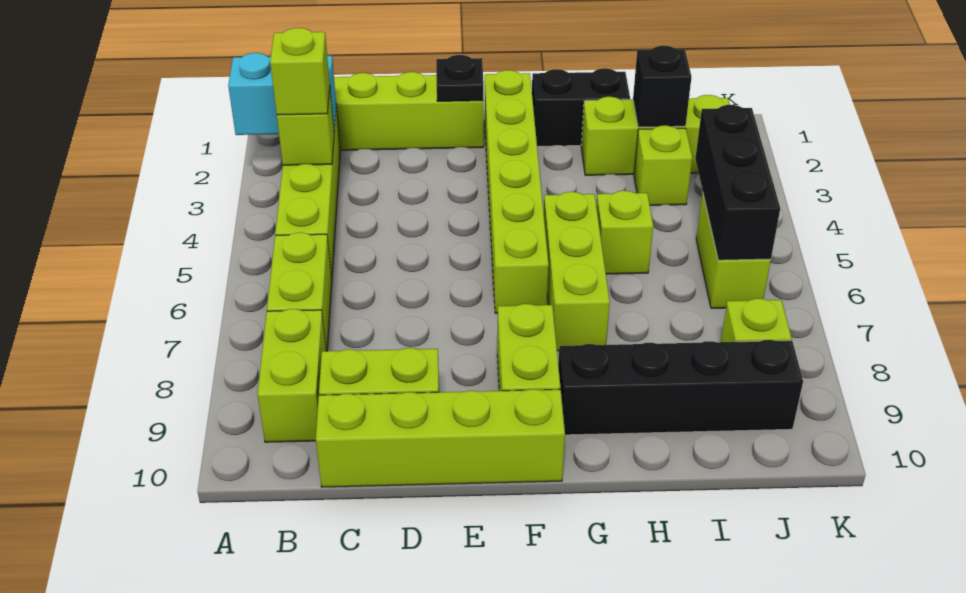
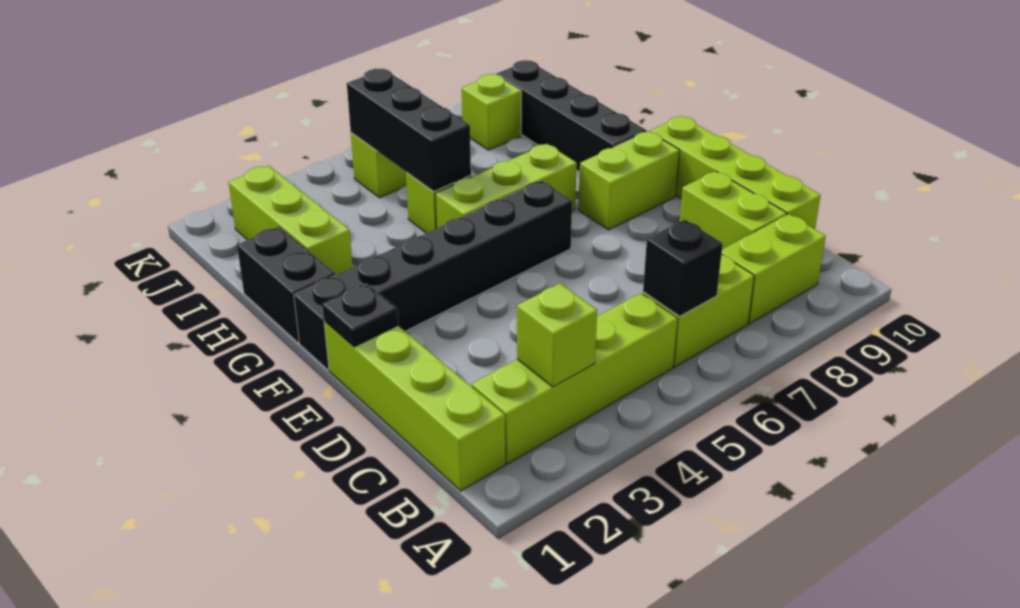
cyan 1x2 brick [228,53,336,135] -> none
lime 1x1 brick [270,28,330,115] -> none
lime 1x6 brick [485,70,549,313] -> black 1x6 brick [294,181,572,370]
black 1x1 brick [633,46,691,127] -> black 1x1 brick moved to [643,220,723,316]
lime 1x1 brick [634,125,692,205] -> none
black 1x3 brick [695,105,780,260] -> black 1x3 brick turned to [347,69,471,192]

